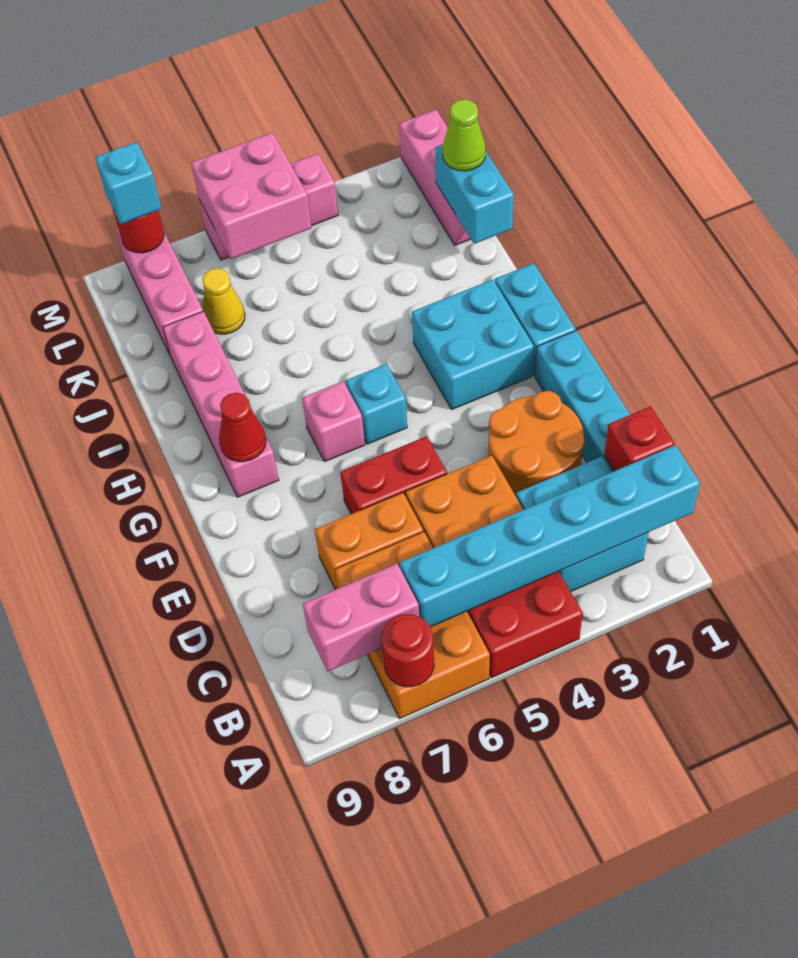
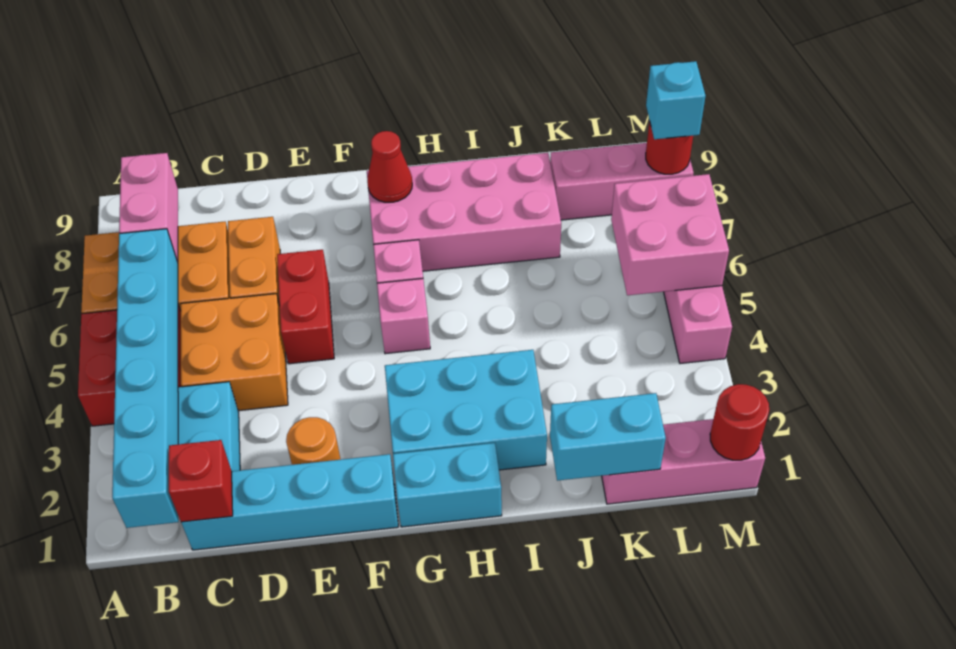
red 1x1 round brick [382,614,434,687] -> red 1x1 round brick moved to [710,384,769,460]
orange 2x2 round brick [488,391,585,496] -> orange 1x1 round brick [286,417,341,465]
cyan 2x2 brick [412,280,534,410] -> cyan 2x3 brick [385,350,547,470]
cyan 1x1 brick [346,364,407,444] -> pink 1x1 brick [377,279,430,354]
pink 1x4 brick [163,311,279,497] -> pink 2x4 brick [367,153,561,271]
lime 1x1 cone [442,99,486,171] -> none
yellow 1x1 cone [202,268,245,334] -> none

